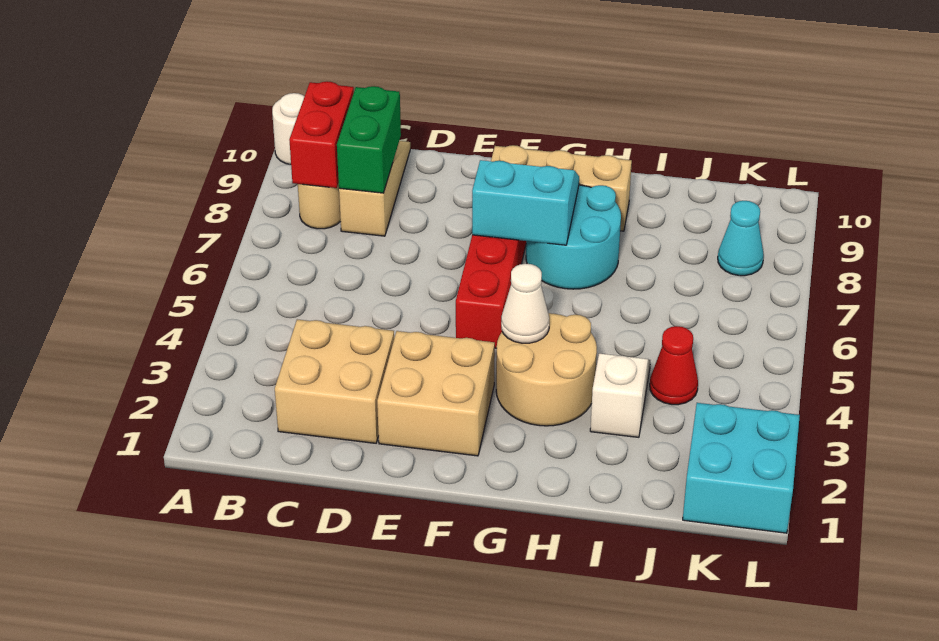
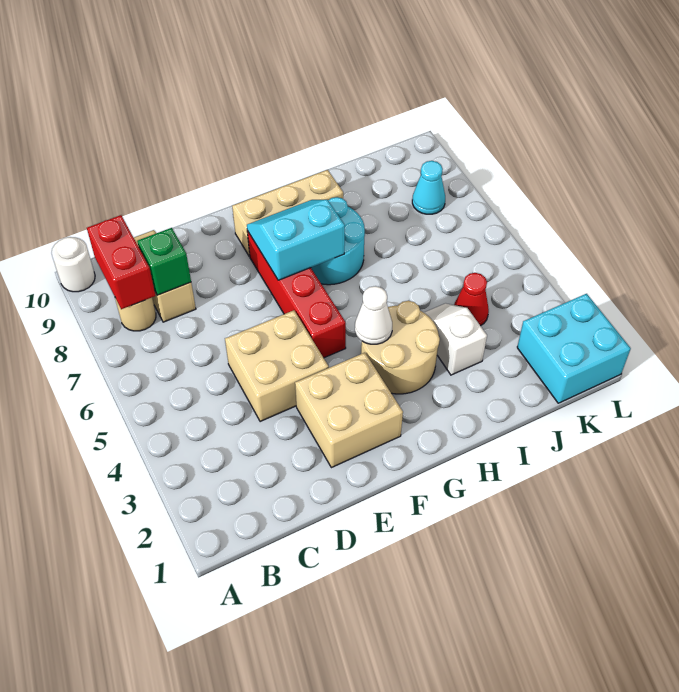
tan 2x2 brick [275,319,394,443] -> tan 2x2 brick moved to [225,310,329,422]
green 1x2 brick [337,86,401,193] -> green 1x1 brick [137,228,191,295]

